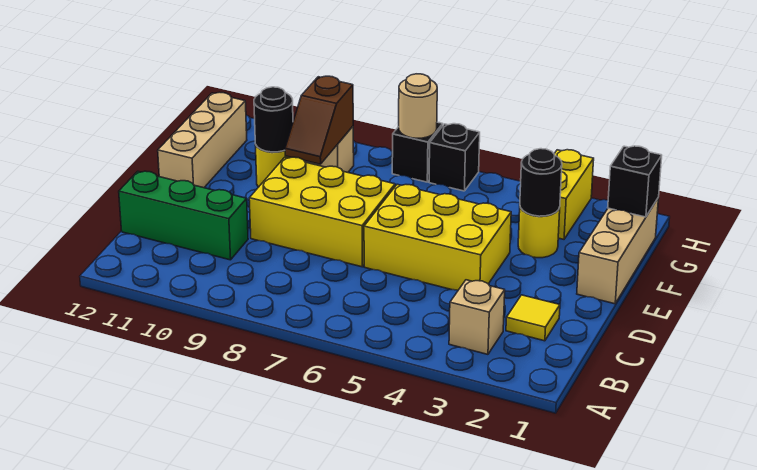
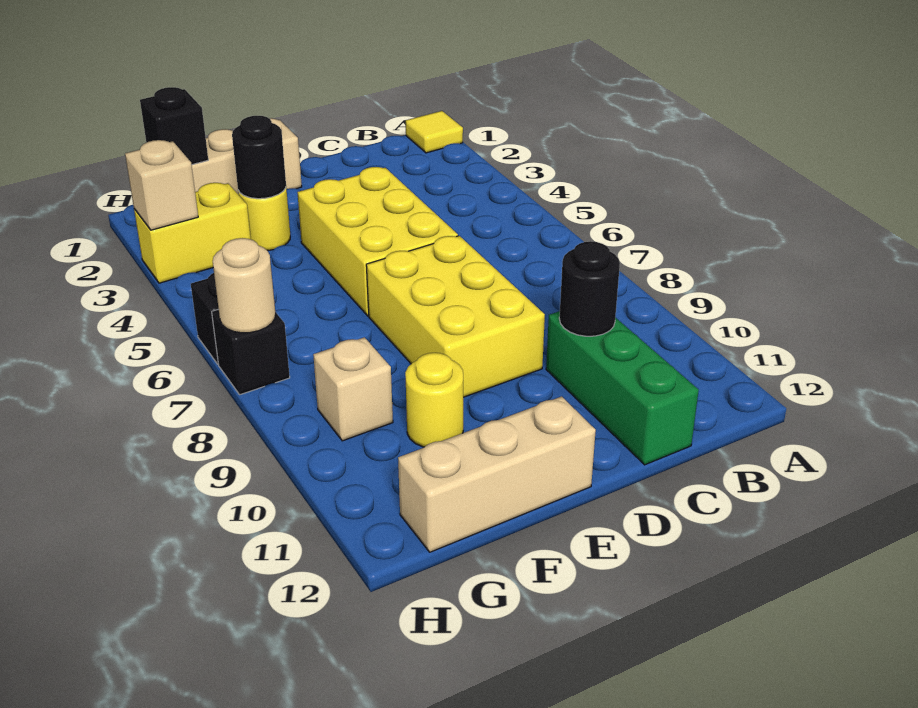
tan 1x1 brick [449,280,505,354] -> tan 1x1 brick moved to [125,140,198,230]
yellow 1x1 tile [506,295,560,341] -> yellow 1x1 tile moved to [406,111,463,153]
brown 1x2 slope [285,76,353,164] -> none
black 1x1 round brick [254,87,293,152] -> black 1x1 round brick moved to [559,241,620,336]

